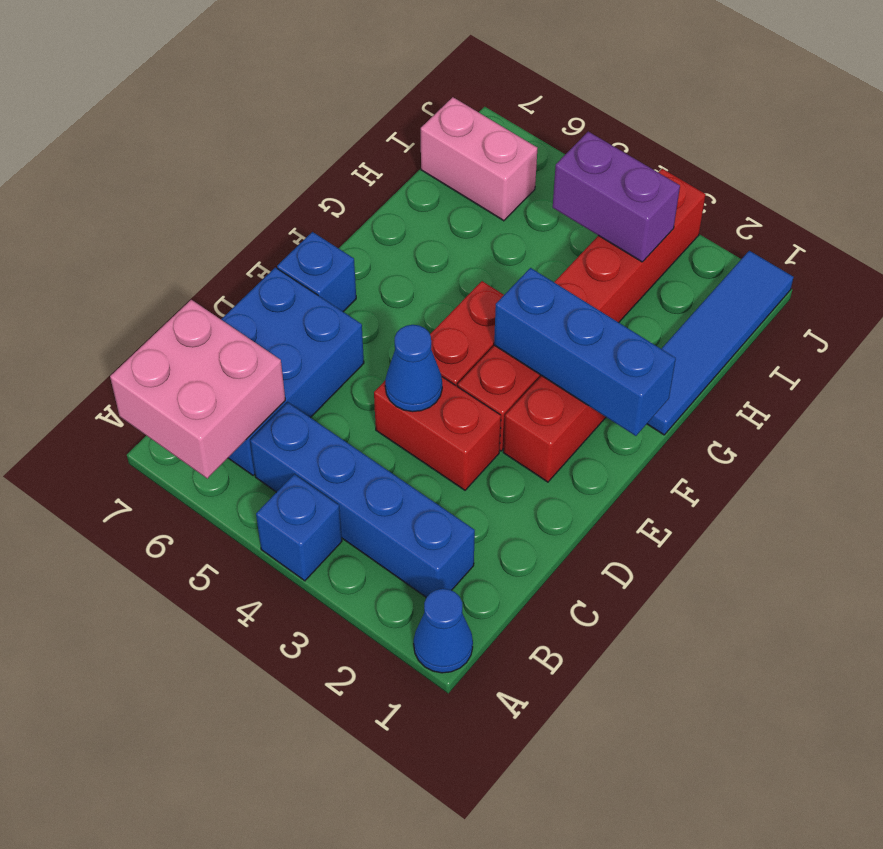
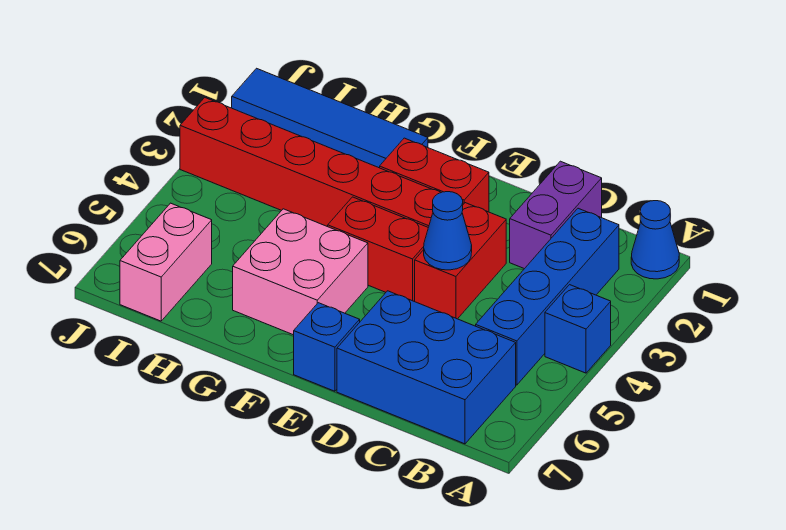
pink 2x2 brick [110,300,285,478] -> pink 2x2 brick moved to [233,209,368,335]
blue 1x3 brick [494,268,676,436] -> none
purple 1x2 brick [553,132,680,262] -> purple 1x2 brick moved to [510,161,602,269]

